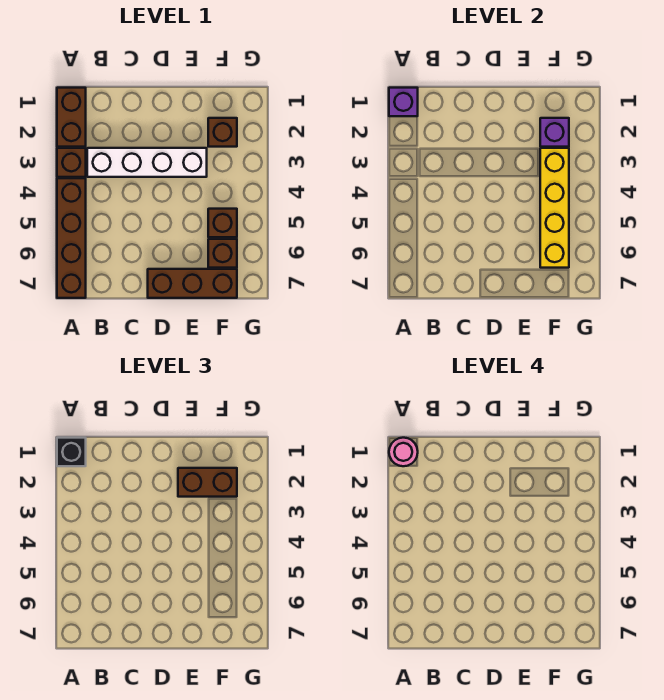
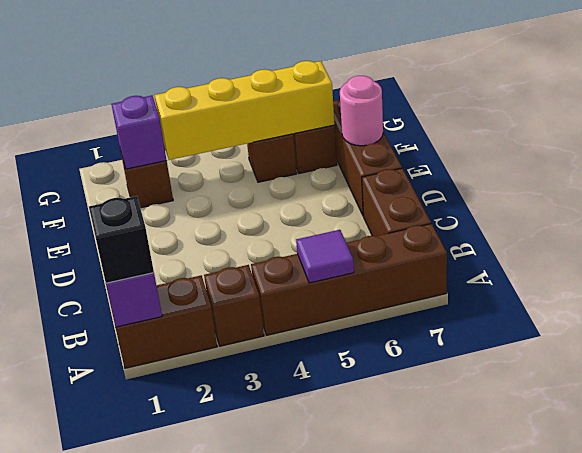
pink 1x1 round brick [389,438,418,466] -> pink 1x1 round brick moved to [340,76,383,146]
none -> purple 1x1 tile [296,230,354,283]
white 1x4 brick [87,148,207,177] -> none
brown 1x2 brick [178,468,237,497] -> brown 1x2 brick moved to [362,168,431,236]

